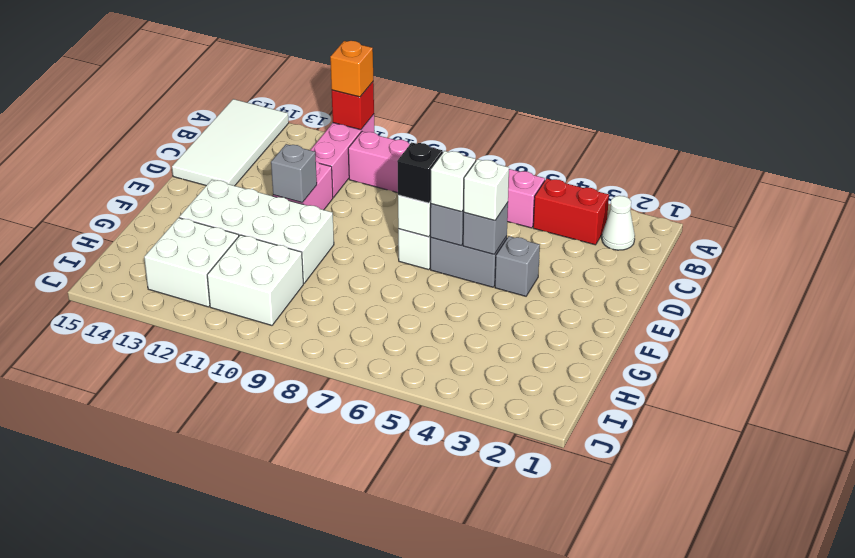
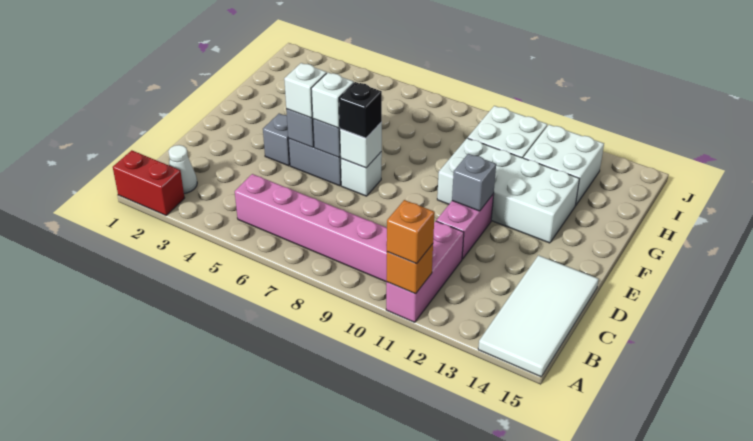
red 1x1 brick [332,82,374,130] -> orange 1x1 brick [387,244,433,294]
red 1x2 brick [533,179,609,245] -> red 1x2 brick moved to [113,150,184,215]

